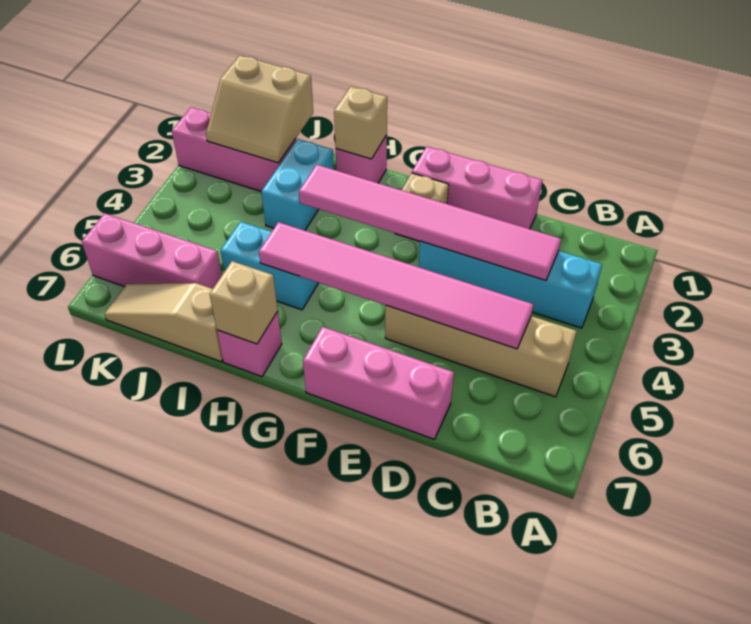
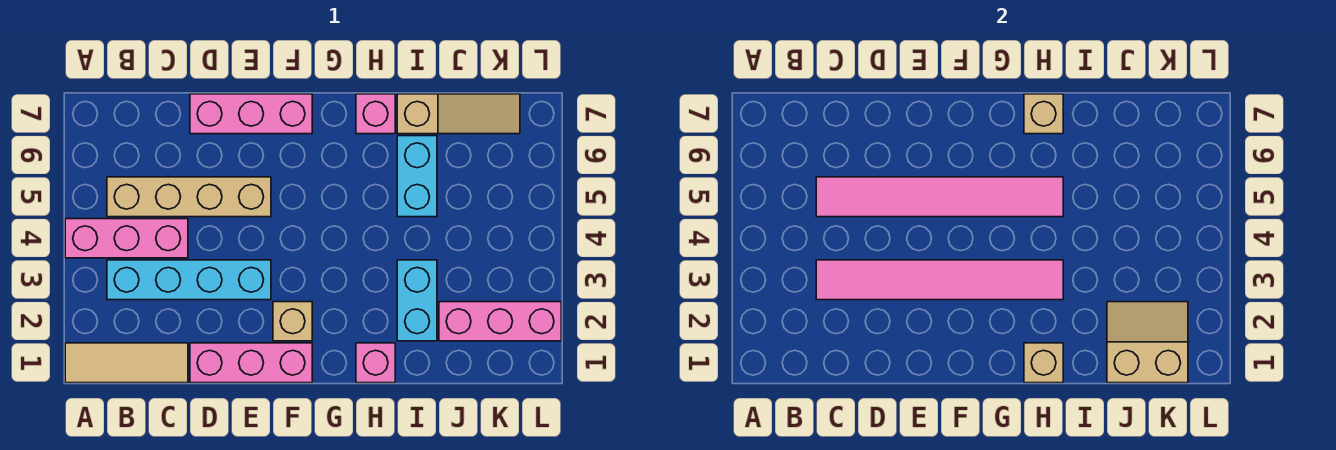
none -> tan 1x3 tile [65,343,188,383]
cyan 1x2 brick [221,222,318,310] -> cyan 1x2 brick turned to [397,136,437,217]
pink 1x3 brick [82,213,222,289] -> pink 1x3 brick moved to [65,219,188,258]

